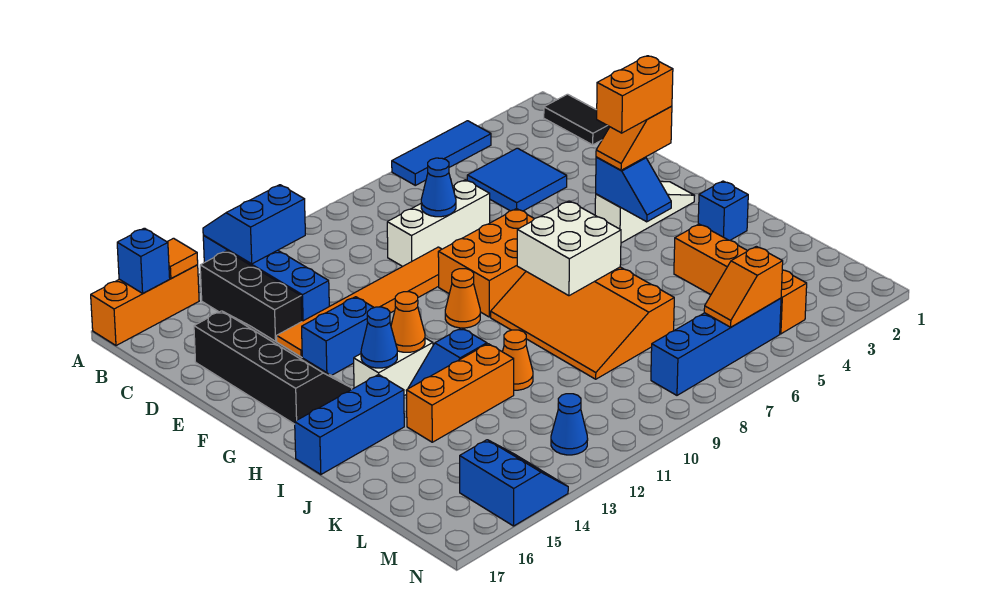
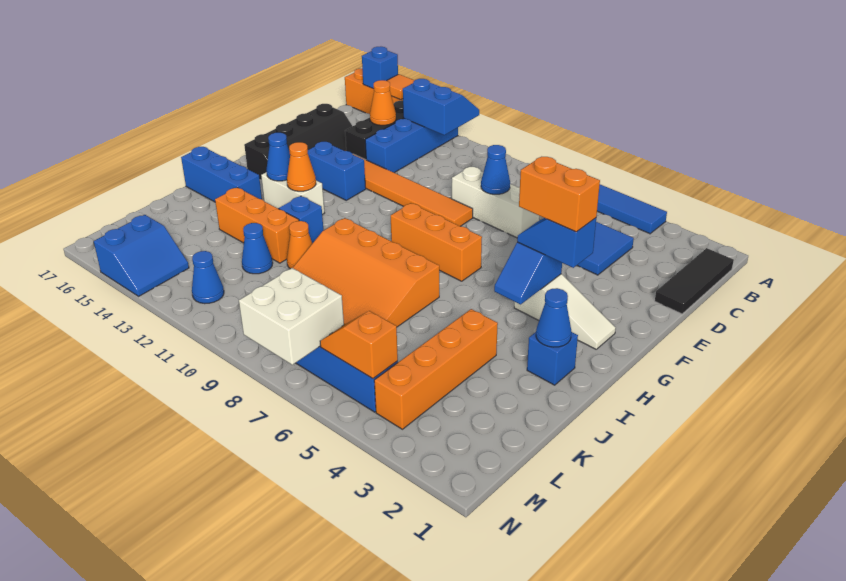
black 1x2 tile [544,94,609,145] -> black 1x3 tile [655,248,734,314]
orange 2x3 brick [438,209,534,317] -> orange 1x3 brick [391,203,482,281]
orange 1x2 slope [596,106,672,170] -> blue 1x2 slope [517,218,596,268]
orange 1x1 cone [445,269,480,328] -> orange 1x1 cone moved to [370,80,396,125]
orange 3x4 slope [491,267,674,379] -> orange 3x4 slope turned to [293,218,439,327]
white 2x2 brick [517,201,621,296] -> white 2x2 brick moved to [239,268,344,365]
none -> blue 1x1 cone [536,288,571,347]
none -> blue 1x1 cone [242,223,273,274]

